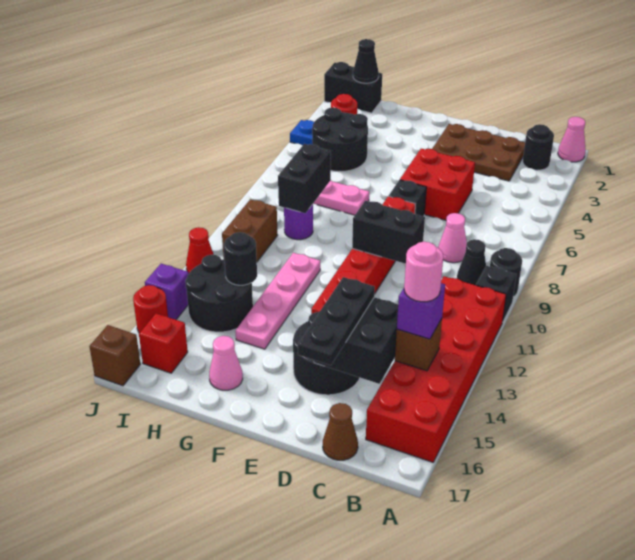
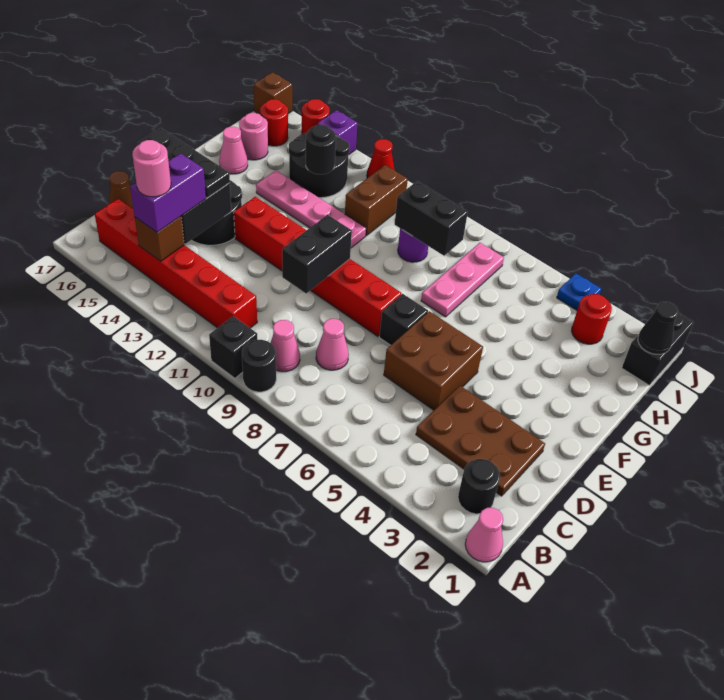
red 2x6 brick [366,276,506,462] -> red 1x6 brick [95,199,257,328]
black 1x1 cone [457,239,486,285] -> pink 1x1 cone [271,320,300,372]
purple 1x1 brick [397,283,445,339] -> purple 1x2 brick [130,153,206,232]
brown 2x3 plate [432,124,525,181] -> brown 2x3 plate turned to [416,386,545,496]
red 2x2 brick [400,149,475,220] -> brown 2x2 brick [384,311,483,410]
black 2x2 round brick [312,108,368,172] -> none
none -> pink 1x1 round brick [239,113,268,160]
brown 1x2 brick [222,199,278,262] -> brown 1x2 brick turned to [345,165,408,236]
red 1x1 brick [139,313,188,373] -> red 1x1 round brick [260,99,288,146]

